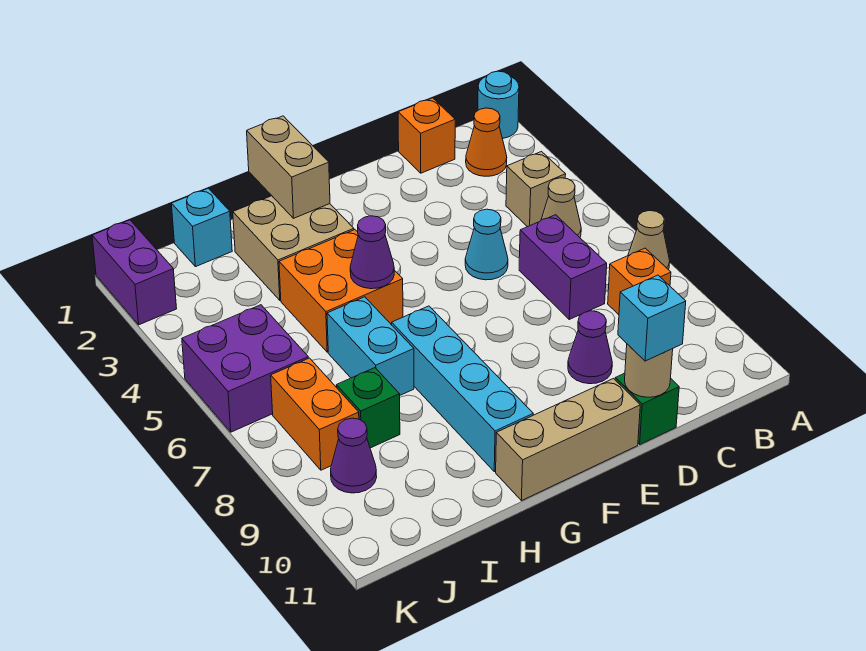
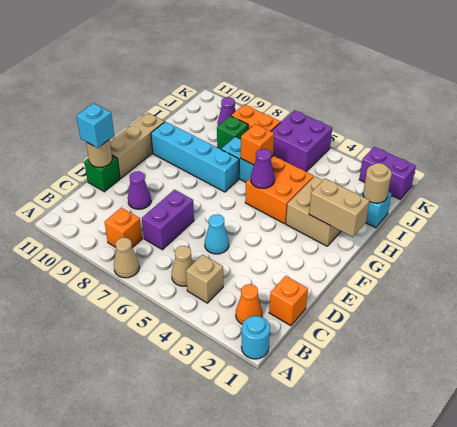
purple 1x2 brick [519,215,607,319] -> purple 1x2 brick turned to [142,190,194,250]
none -> orange 1x1 brick [241,124,274,165]
none -> tan 1x1 round brick [363,163,392,203]

